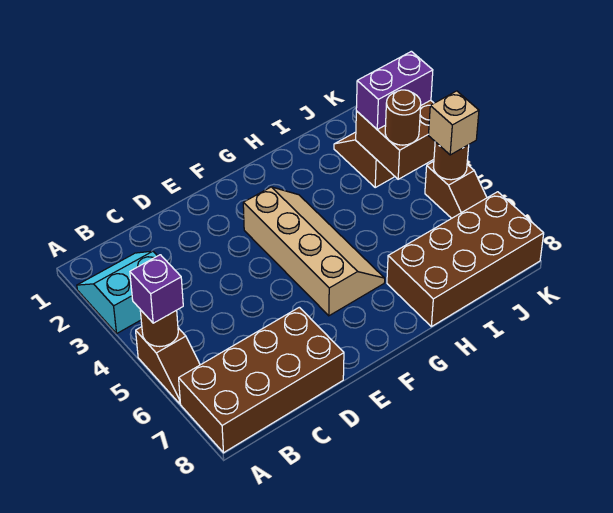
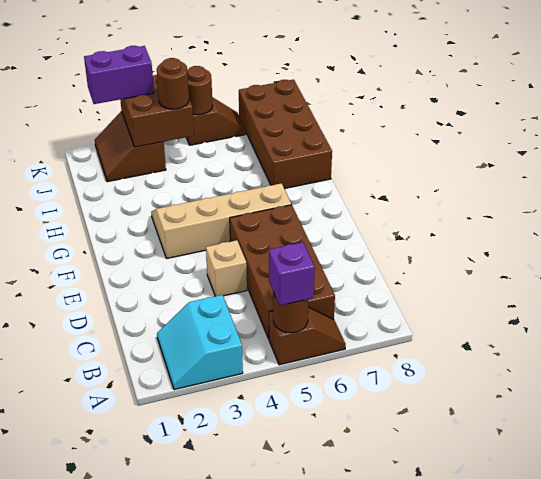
brown 2x4 brick [179,307,344,453] -> brown 2x4 brick moved to [230,205,335,339]
purple 1x2 brick [356,51,433,129] -> purple 1x2 brick turned to [84,46,154,104]
tan 1x1 brick [428,91,479,155] -> tan 1x1 brick moved to [206,240,247,296]

